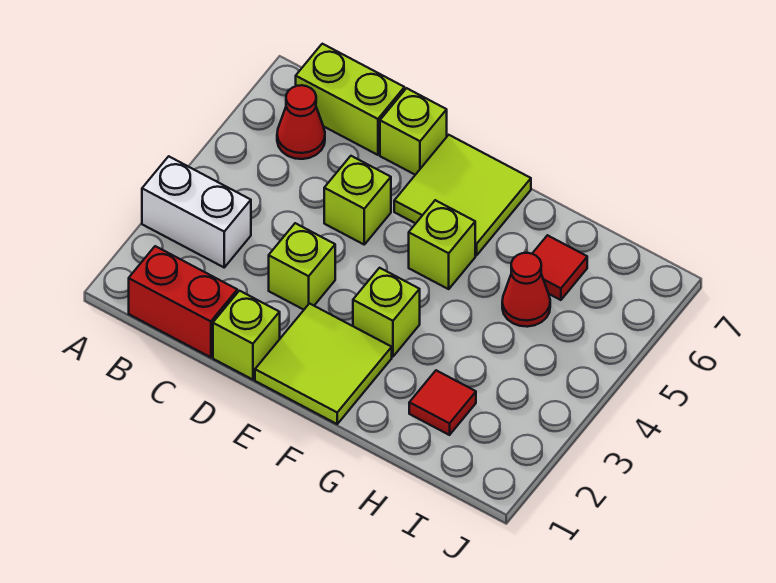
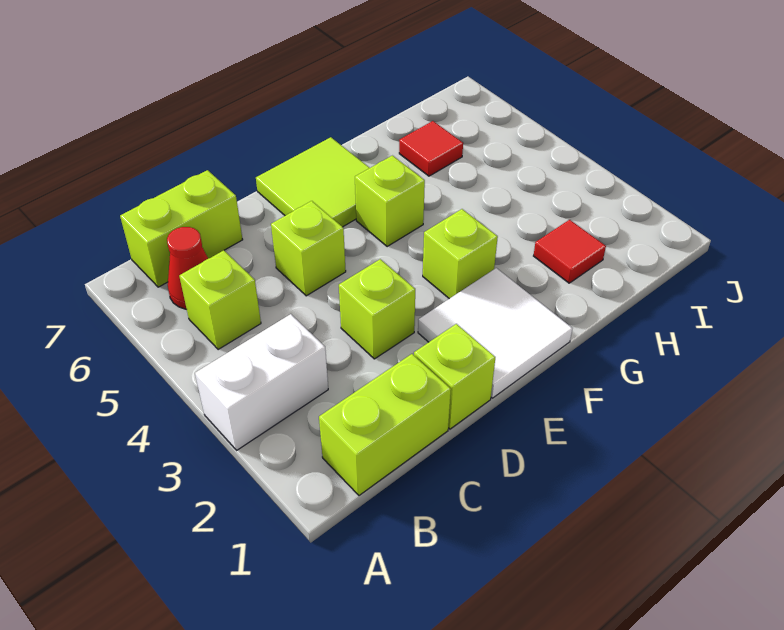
red 1x2 brick [129,246,237,357] -> lime 1x2 brick [319,354,451,495]
lime 1x1 brick [380,88,447,175] -> lime 1x1 brick moved to [179,250,261,350]
lime 2x2 tile [255,304,392,424] -> white 2x2 tile [418,268,572,398]
red 1x1 cone [502,253,550,327] -> none

